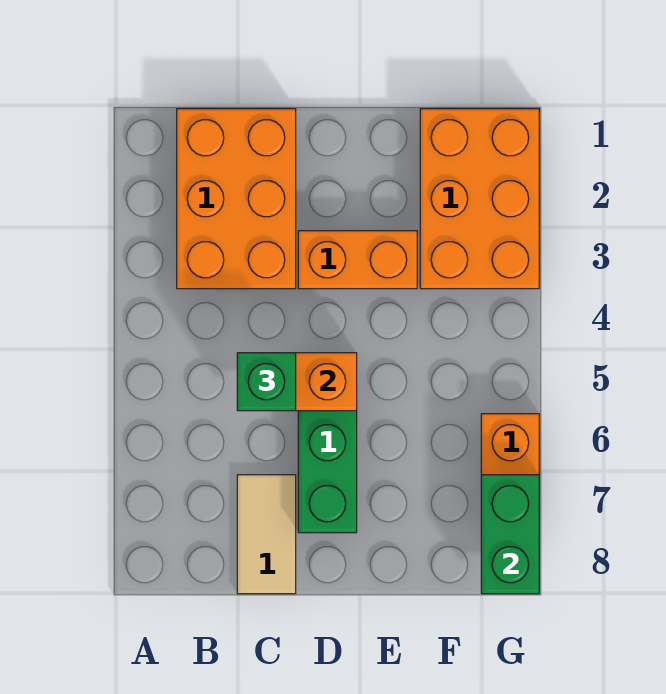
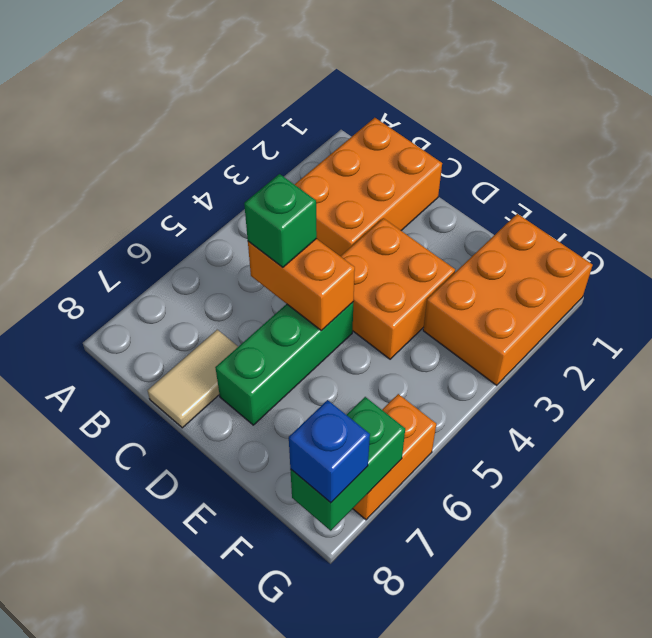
orange 1x2 brick [298,231,417,289] -> orange 2x2 brick [340,218,455,359]
none -> blue 1x1 brick [289,400,370,503]

